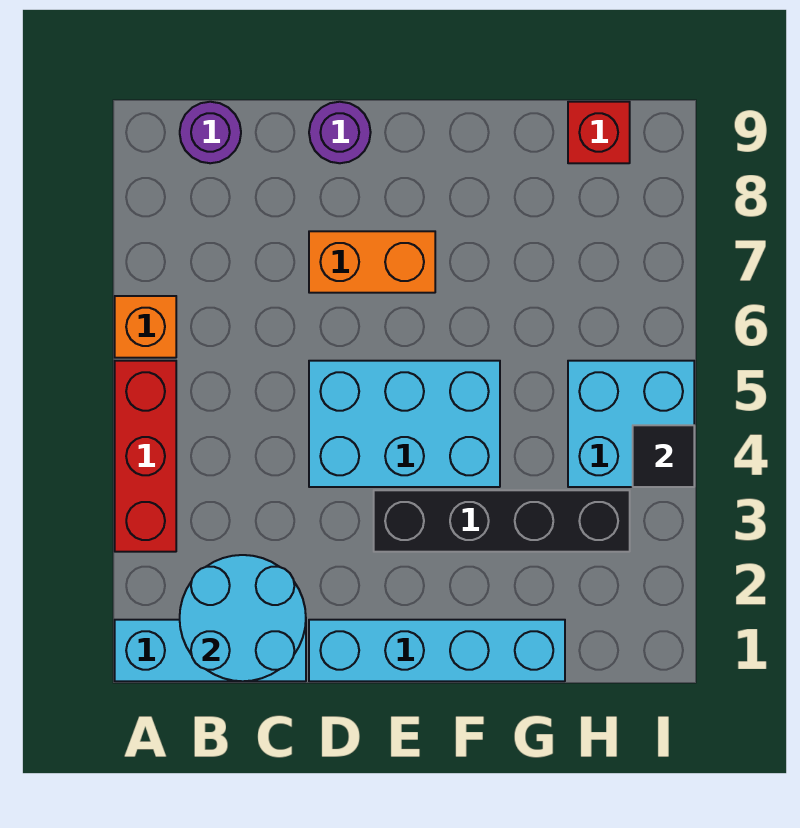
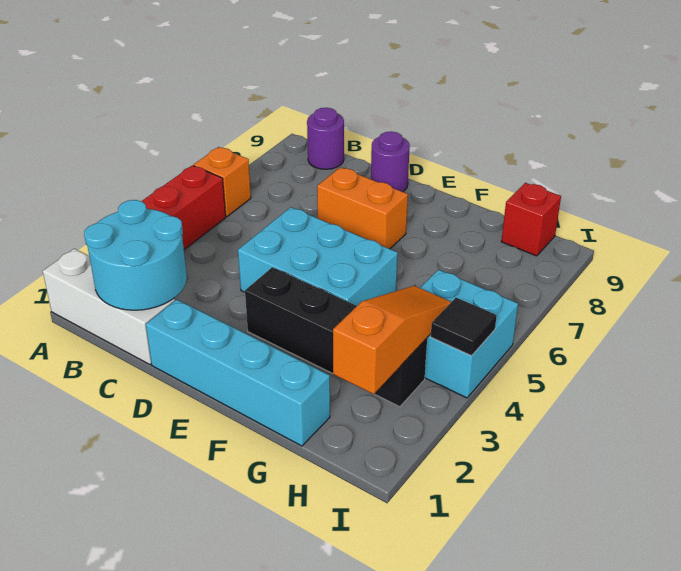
cyan 1x3 brick [115,620,306,681] -> white 1x3 brick [43,249,175,365]
none -> orange 1x3 slope [333,286,451,394]

